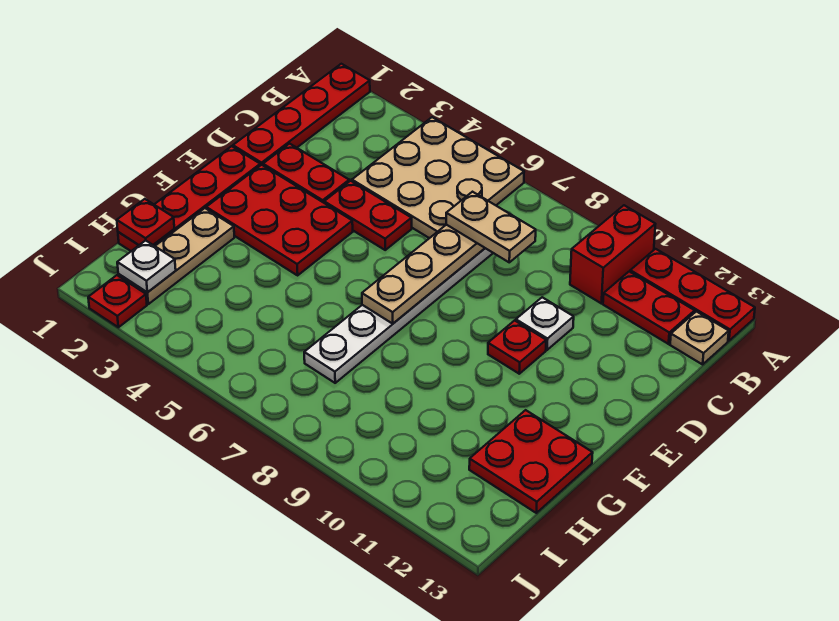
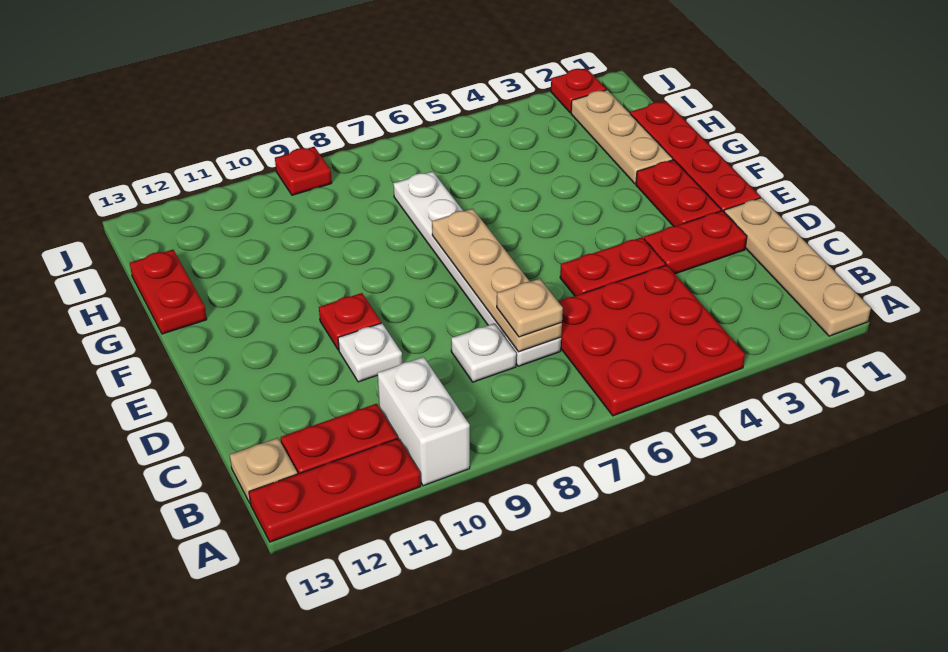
red 1x4 plate [233,64,370,165] -> tan 1x4 plate [724,198,871,336]
tan 3x3 plate [352,117,524,238] -> red 3x3 plate [559,265,745,416]
red 1x2 brick [570,205,655,303] -> white 1x2 brick [377,357,470,486]
tan 1x2 plate [446,192,536,262] -> tan 1x1 plate [497,279,563,337]
red 2x3 plate [206,165,353,275] -> red 1x2 plate [636,160,721,226]
red 2x2 plate [469,410,593,513] -> red 1x2 plate [130,250,207,334]
red 1x1 plate [117,199,174,245] -> red 1x1 plate moved to [275,147,332,195]
white 1x1 plate [117,240,176,292] -> white 1x1 plate moved to [451,324,516,382]

